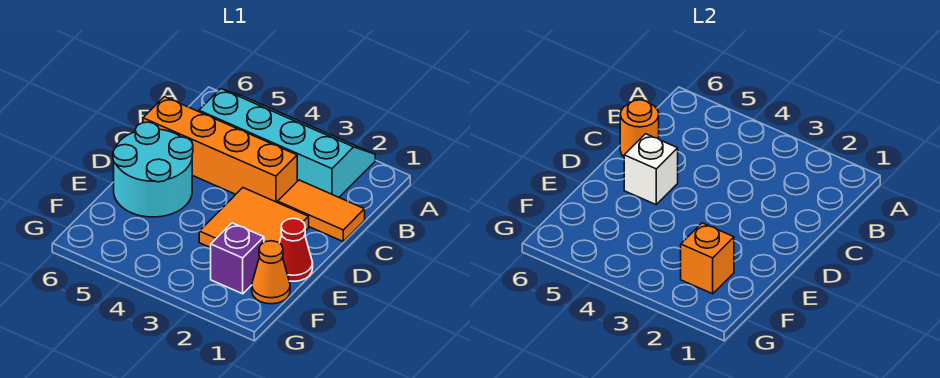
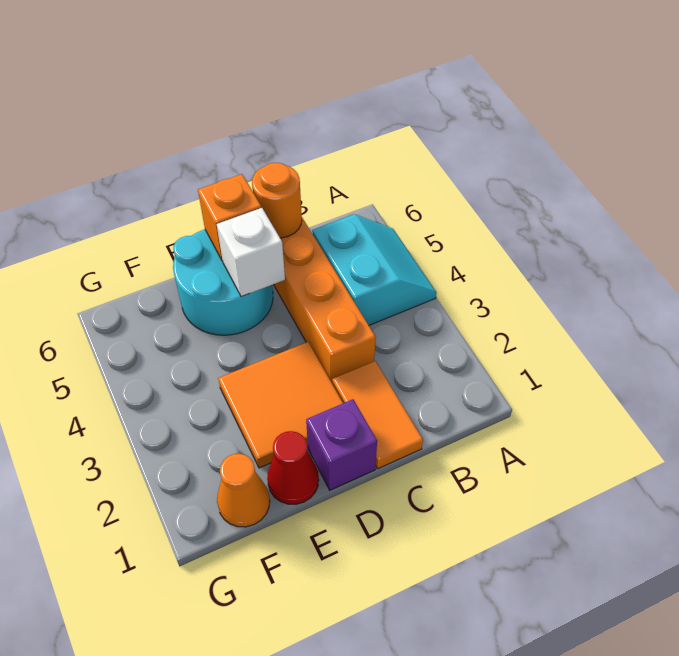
cyan 2x4 slope [199,89,375,197] -> cyan 2x2 slope [312,214,437,325]
purple 1x1 brick [211,223,264,294] -> purple 1x1 brick moved to [306,399,377,490]
orange 1x1 brick [681,223,734,294] -> orange 1x1 brick moved to [198,174,261,261]

